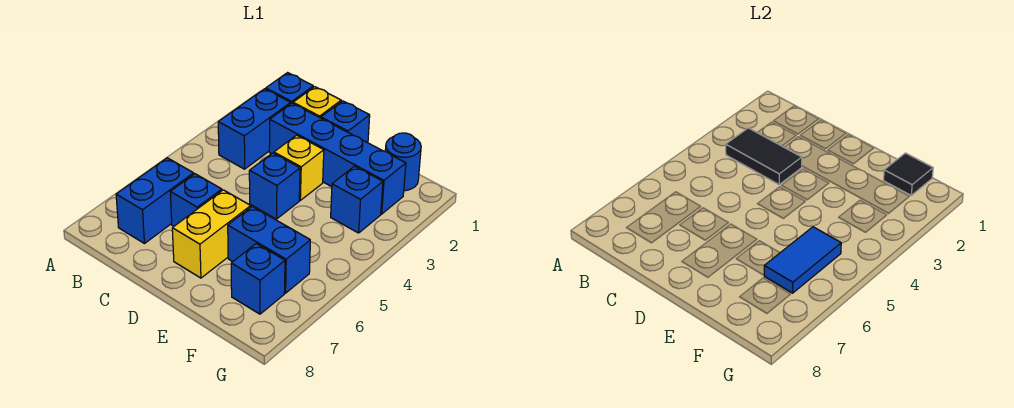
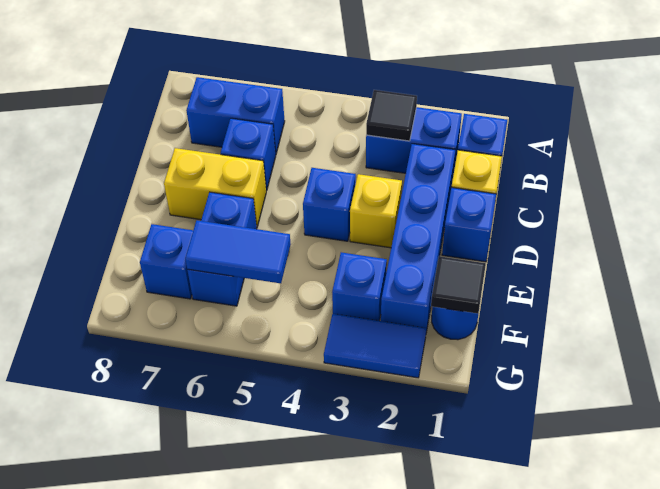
black 1x2 tile [726,128,802,184] -> black 1x1 tile [366,90,417,141]
none -> blue 1x2 tile [324,314,426,378]

